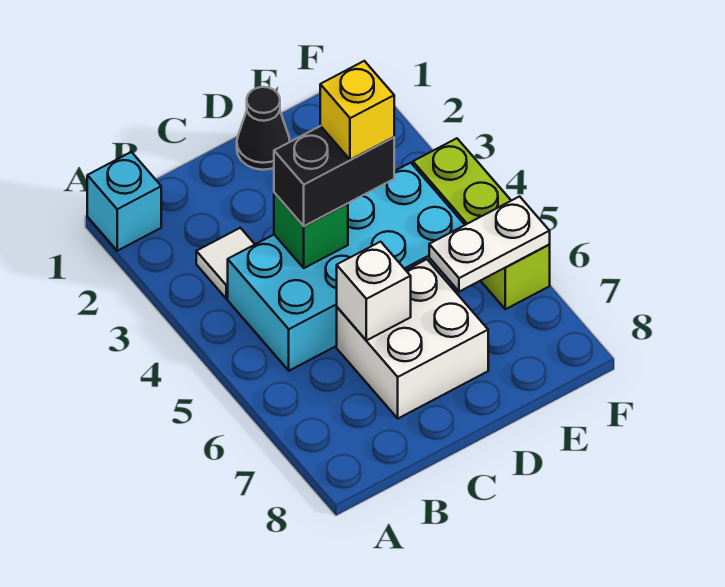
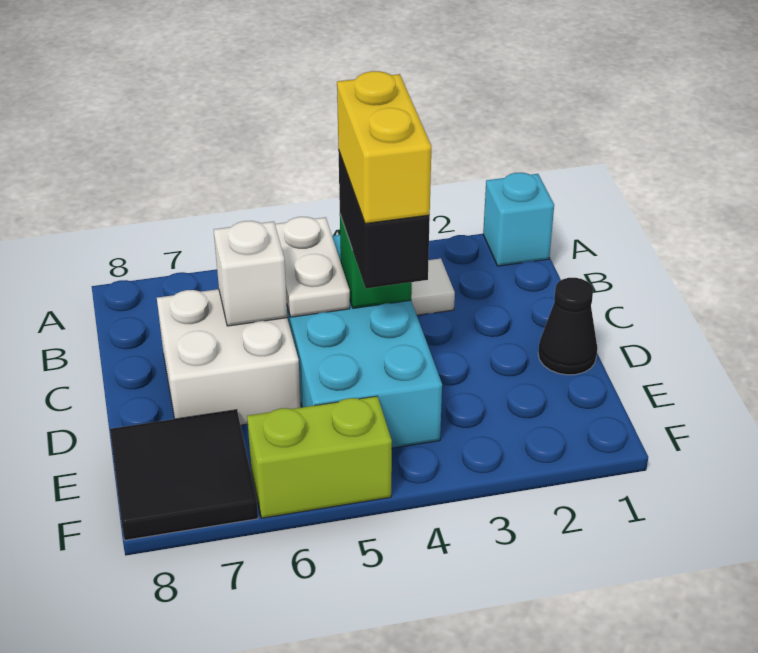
yellow 1x1 brick [320,61,394,160] -> yellow 1x2 brick [337,71,431,223]
white 1x2 plate [429,196,550,292] -> white 1x2 plate moved to [275,217,350,317]
none -> black 2x2 tile [110,410,258,540]
lime 1x3 brick [413,138,550,309] -> lime 1x2 brick [247,396,392,518]

